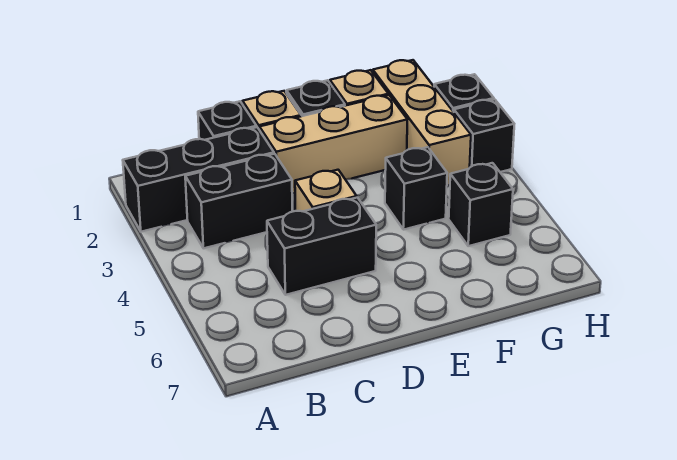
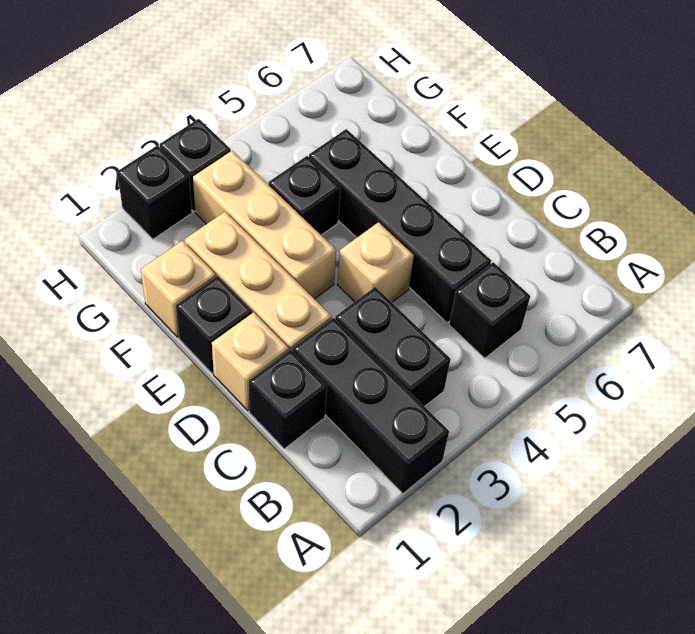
black 1x2 brick [267,198,376,295] -> black 1x4 brick [309,129,491,323]
tan 1x3 brick [373,60,471,186] -> tan 1x3 brick turned to [193,151,336,299]
black 1x1 brick [449,163,513,246] -> black 1x1 brick moved to [449,262,530,358]

